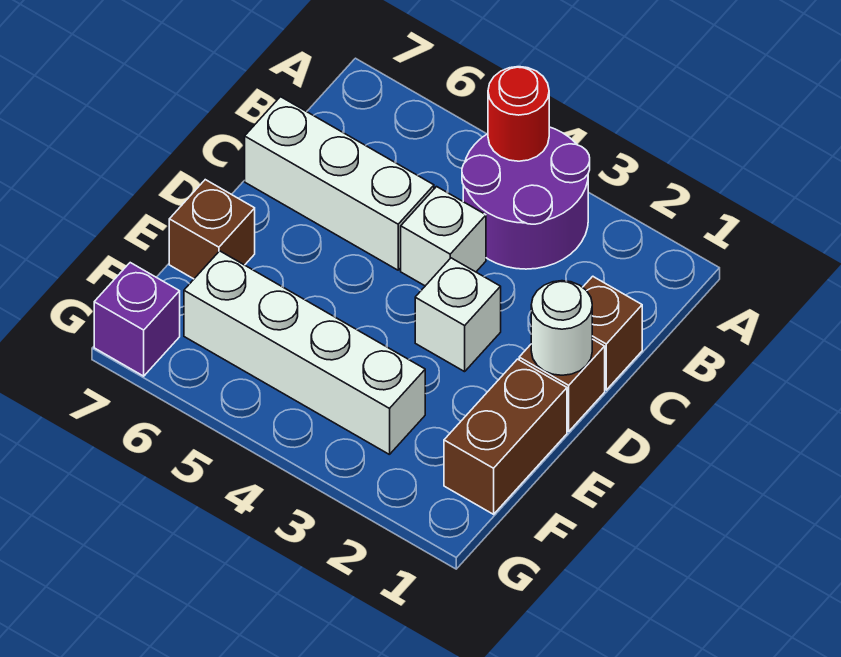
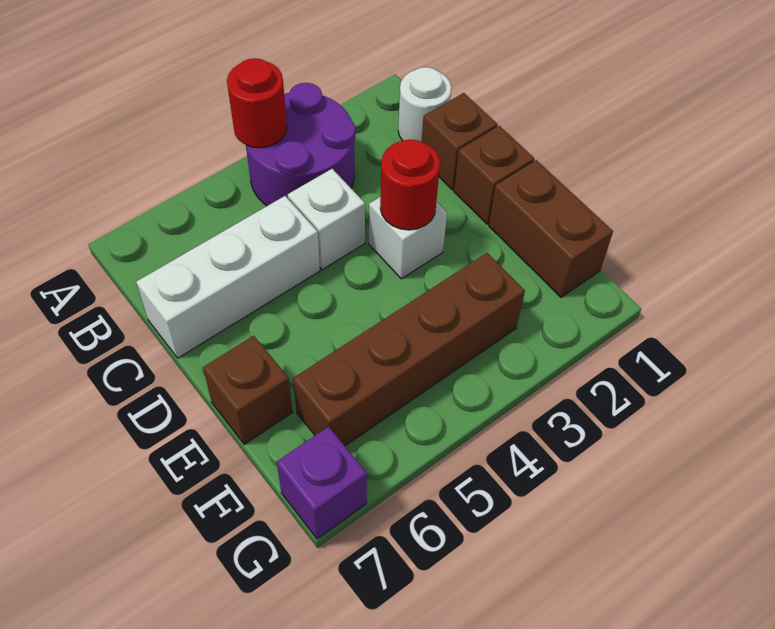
white 1x1 round brick [531,281,592,375] -> white 1x1 round brick moved to [398,67,451,142]
none -> red 1x1 round brick [380,140,440,230]
white 1x4 brick [184,251,425,455] -> brown 1x4 brick [293,253,525,446]

